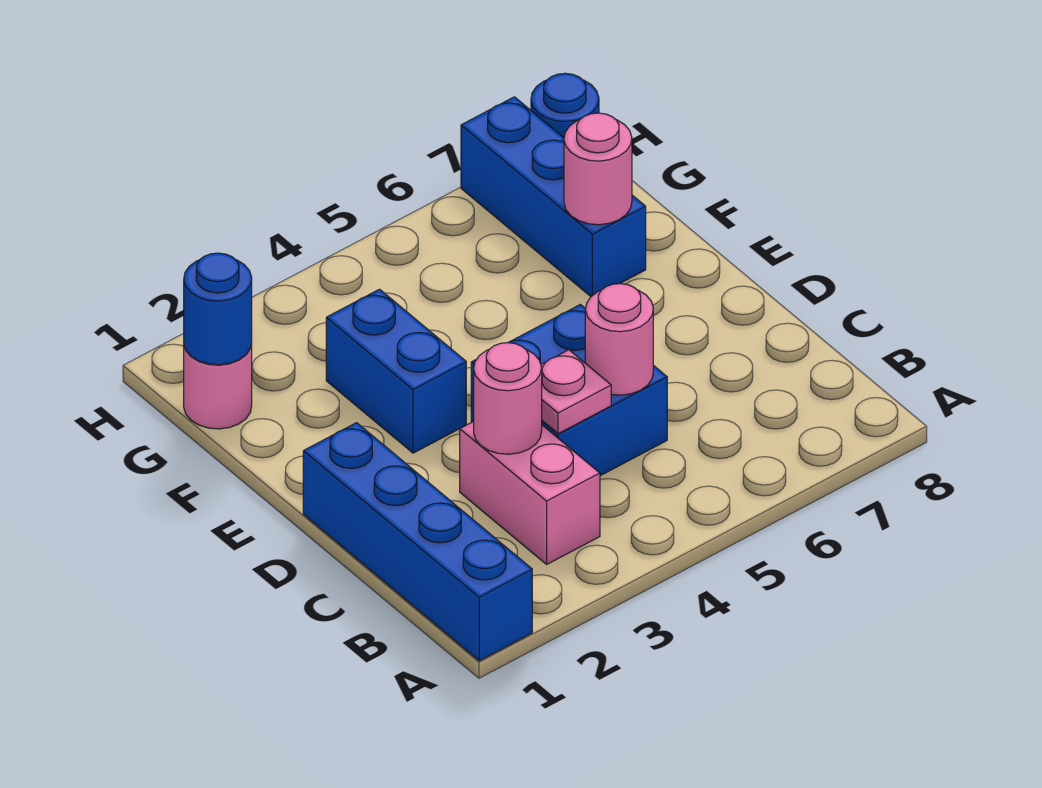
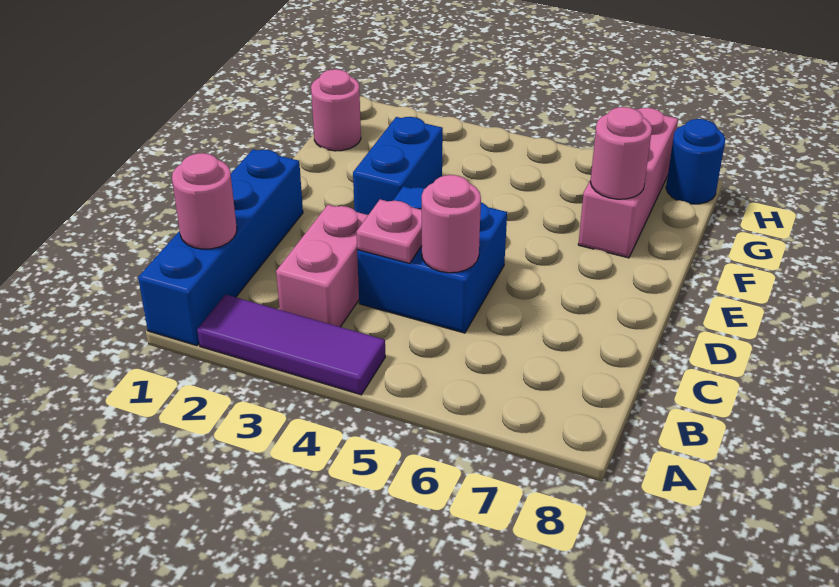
none -> purple 1x3 tile [197,295,385,395]
pink 1x1 round brick [474,343,542,454] -> pink 1x1 round brick moved to [172,153,237,249]
blue 1x3 brick [461,97,646,296] -> pink 1x3 brick [578,108,678,258]
blue 1x1 round brick [184,253,252,365] -> none

